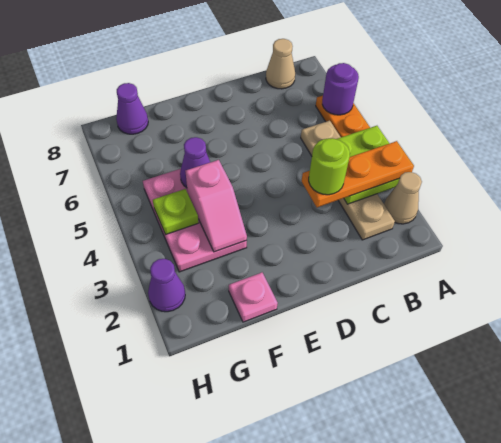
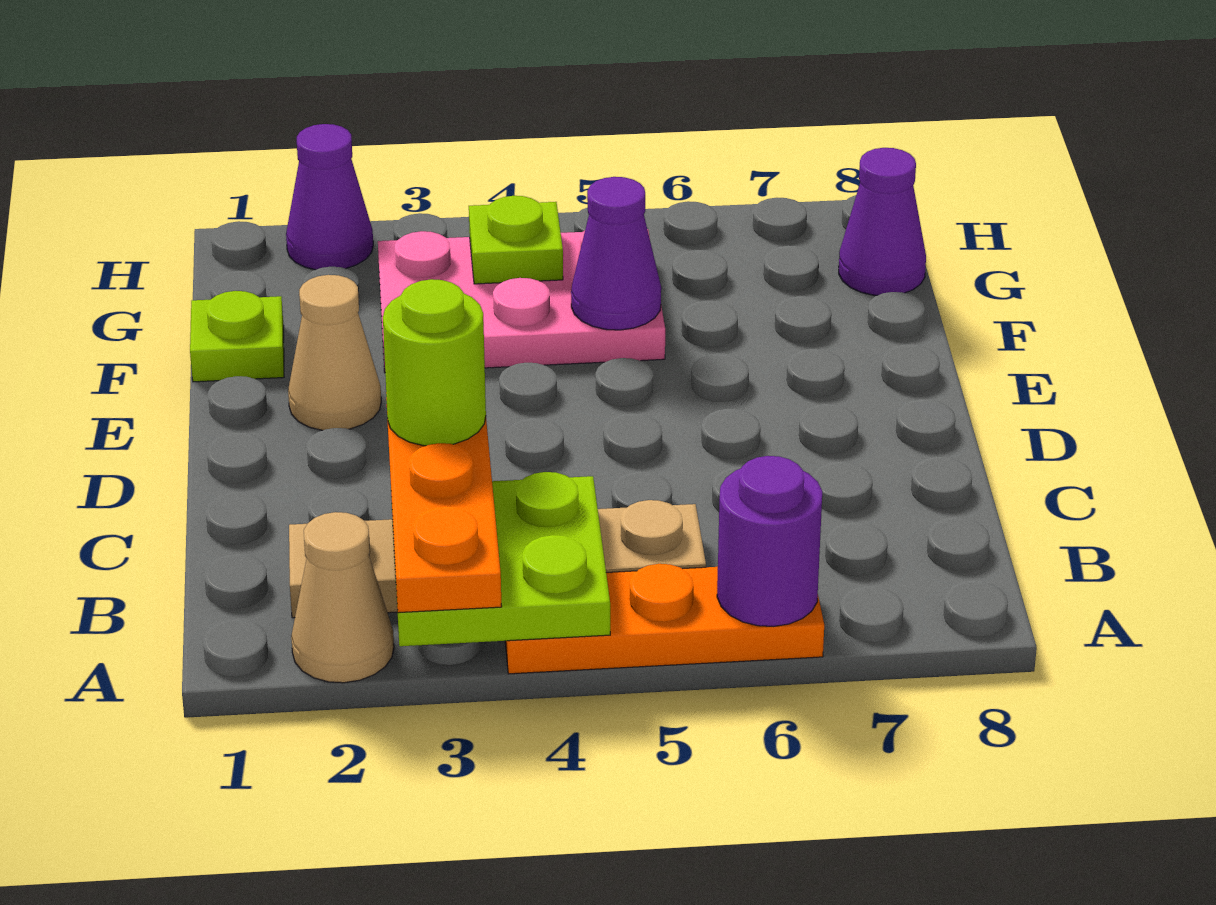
tan 1x1 cone [266,39,295,89] -> tan 1x1 cone moved to [288,275,381,430]
pink 1x1 plate [229,273,278,322] -> lime 1x1 plate [190,291,284,382]
pink 1x2 slope [185,160,247,252] -> none

